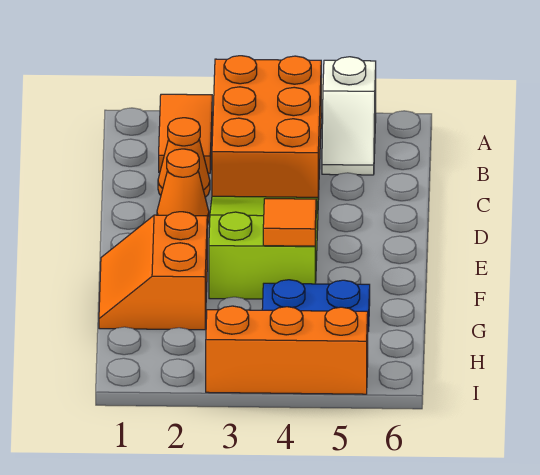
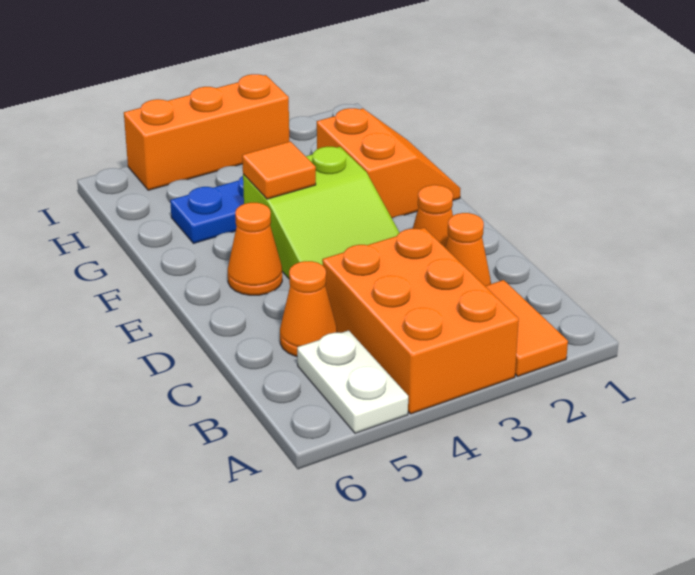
white 1x2 slope [322,57,376,175] -> white 1x2 plate [297,330,408,433]
none -> orange 1x1 cone [280,261,337,357]
none -> orange 1x1 cone [228,203,282,295]

